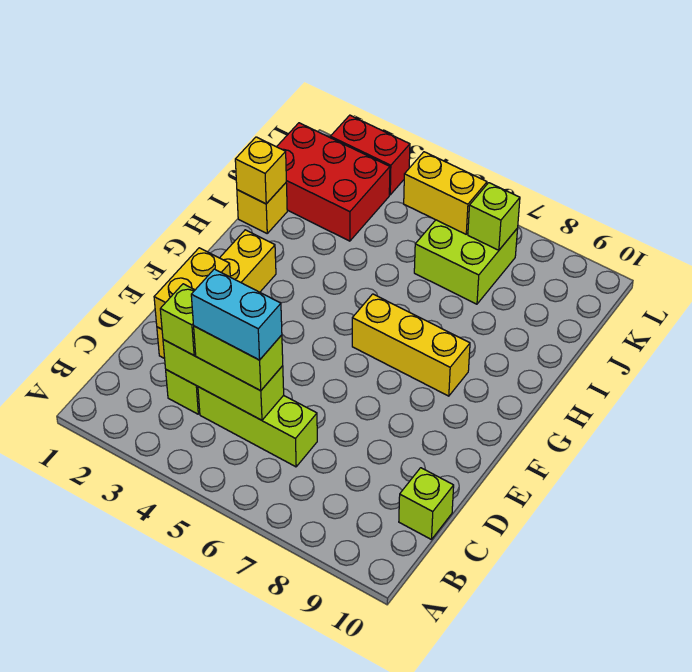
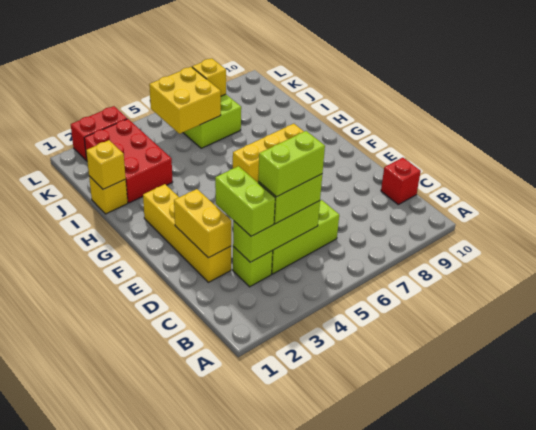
lime 1x1 brick [160,284,196,355] -> lime 1x2 brick [215,166,275,236]
cyan 1x2 brick [191,269,282,360] -> lime 1x2 brick [258,131,325,197]
lime 1x1 brick [399,468,454,540] -> red 1x1 brick [381,158,421,205]
red 2x3 brick [277,123,390,241] -> red 2x3 brick turned to [84,119,172,203]
yellow 1x2 brick [404,152,487,234] -> yellow 2x2 brick [149,67,221,134]
lime 1x1 brick [468,183,520,250] -> yellow 1x1 brick [192,58,226,96]

